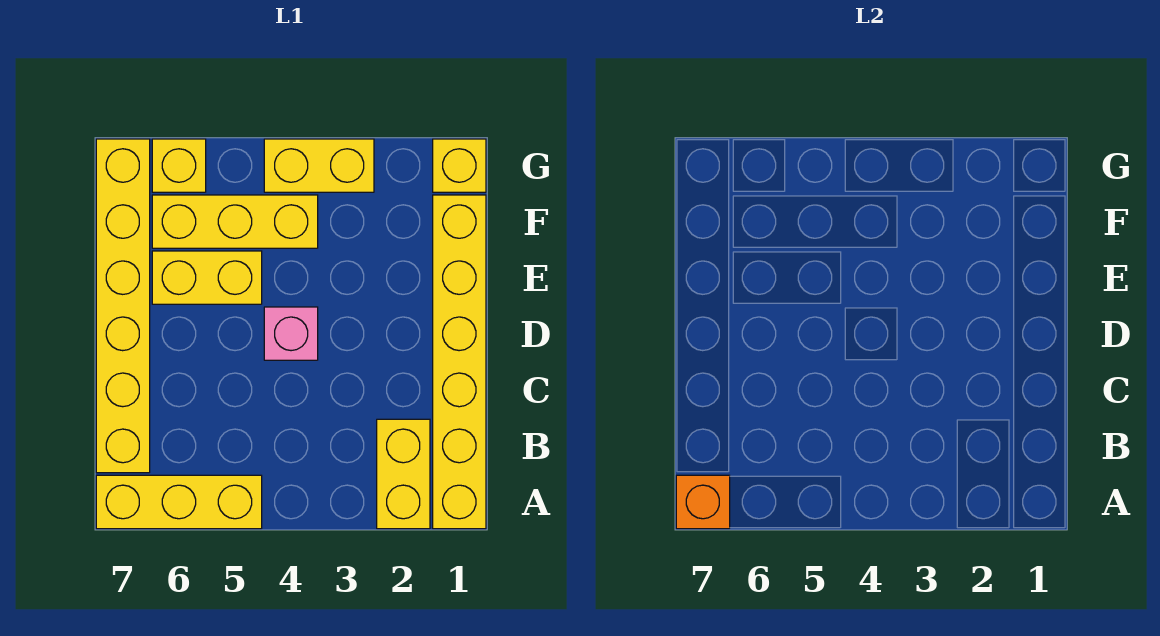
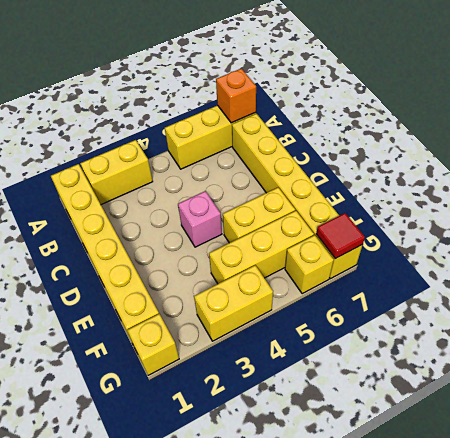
yellow 1x2 brick [377,419,430,529] -> yellow 1x2 brick turned to [80,140,153,205]
none -> red 1x1 tile [316,213,365,259]

